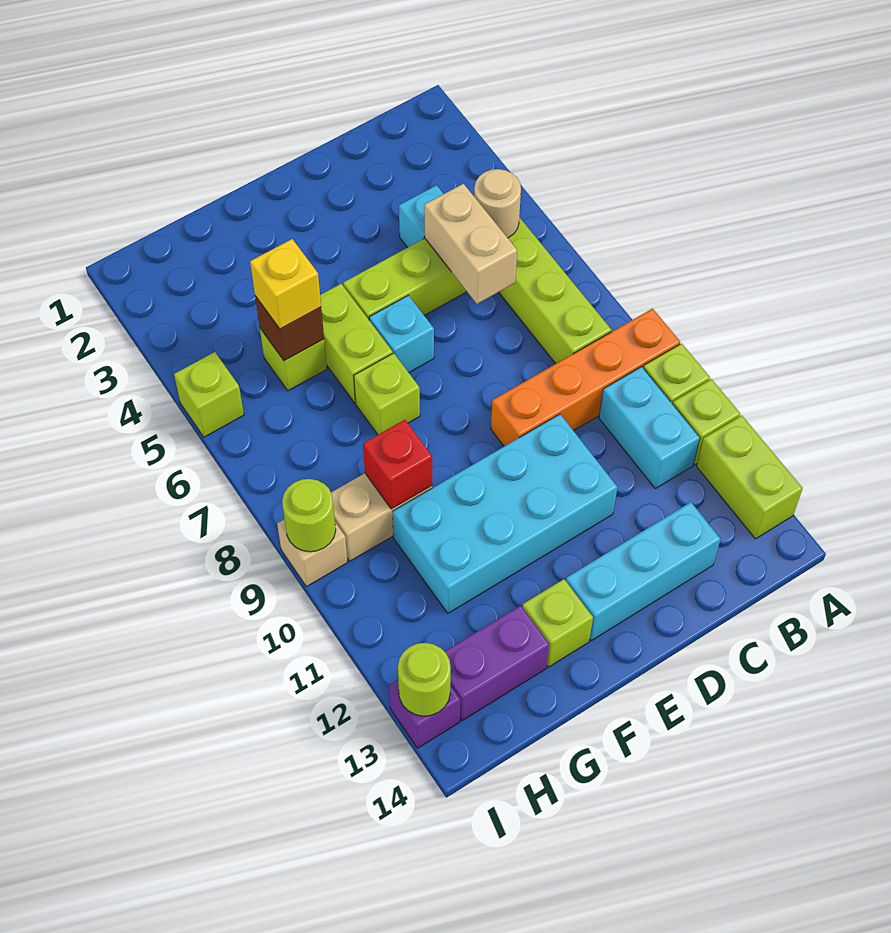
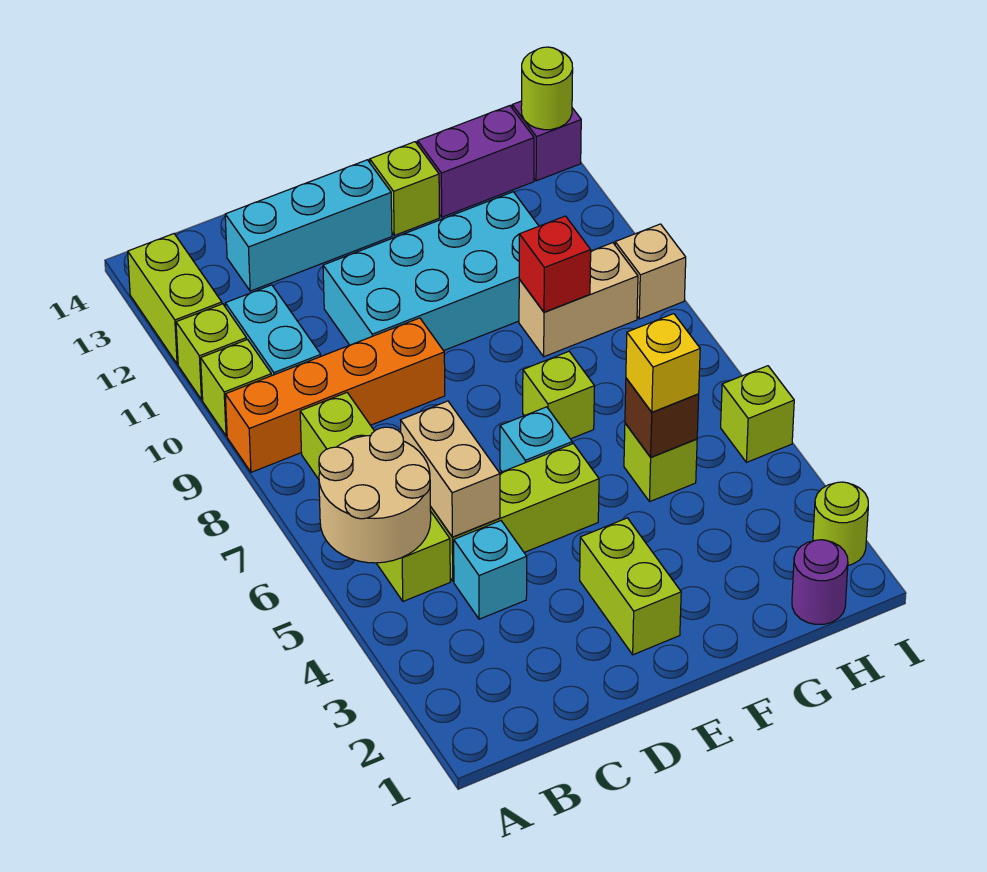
tan 1x1 round brick [474,169,521,238] -> tan 2x2 round brick [319,427,431,563]
lime 1x2 brick [320,284,393,403] -> lime 1x2 brick moved to [580,518,681,655]
none -> purple 1x1 round brick [792,540,848,624]
lime 1x1 round brick [282,479,336,552] -> lime 1x1 round brick moved to [813,482,868,565]

